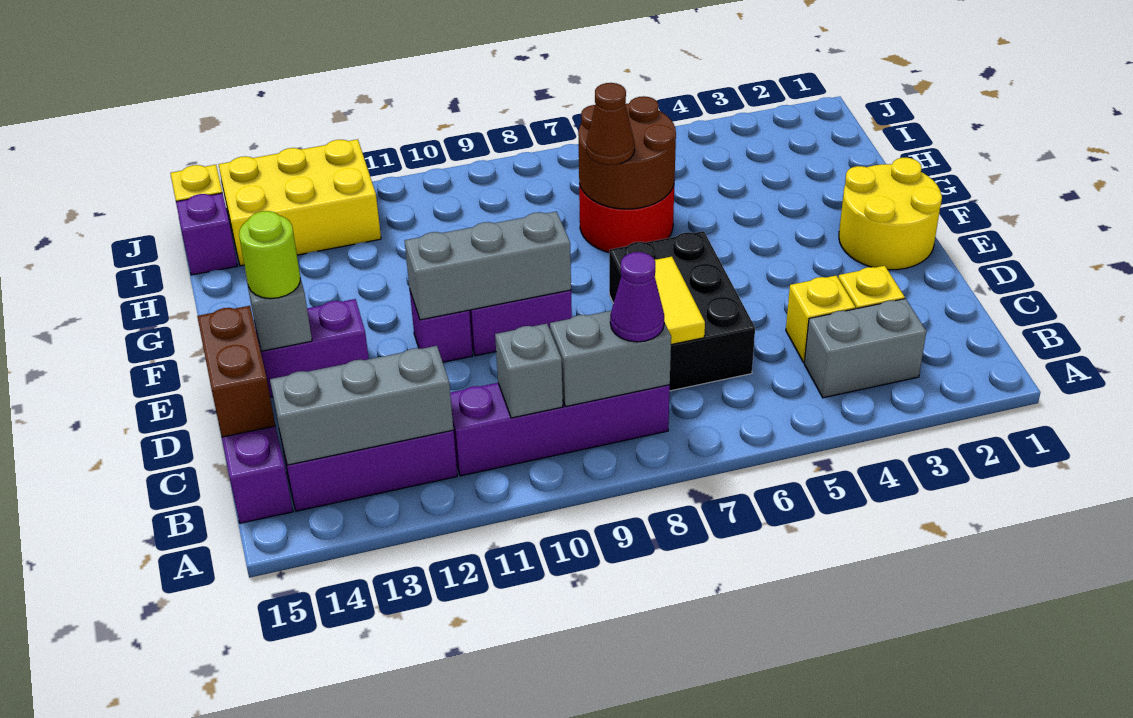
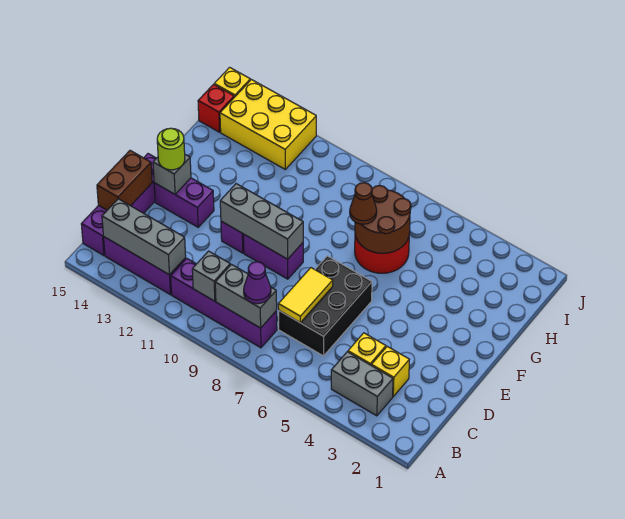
yellow 2x2 round brick [839,158,942,270] -> none
purple 1x1 brick [176,193,237,275] -> red 1x1 brick [198,84,234,132]

